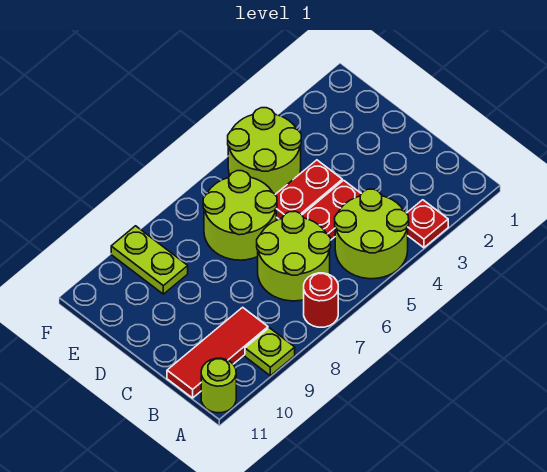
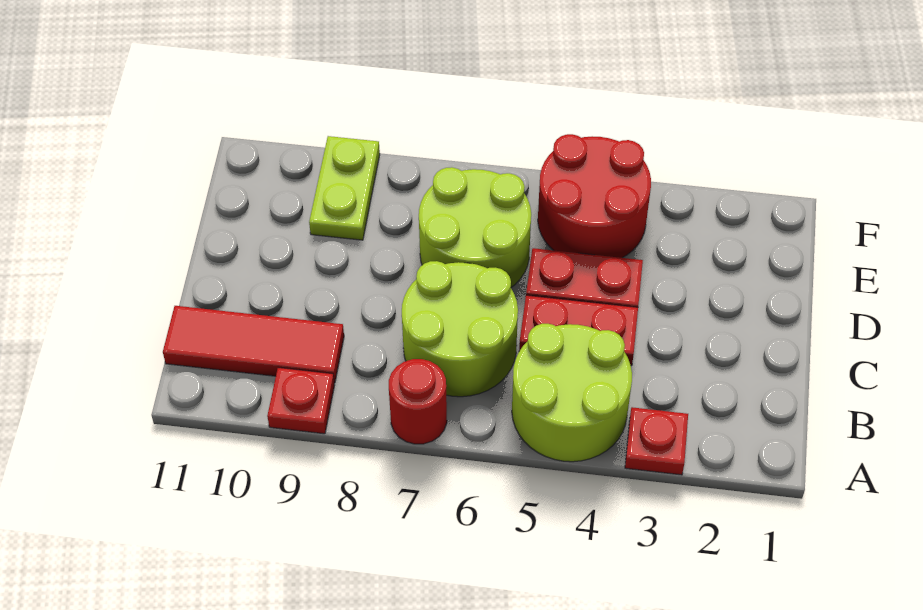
lime 1x1 plate [245,328,295,376] -> red 1x1 plate [267,368,335,434]
lime 1x1 round brick [201,358,236,413] -> none
lime 2x2 round brick [228,108,301,194] -> red 2x2 round brick [538,134,651,258]

